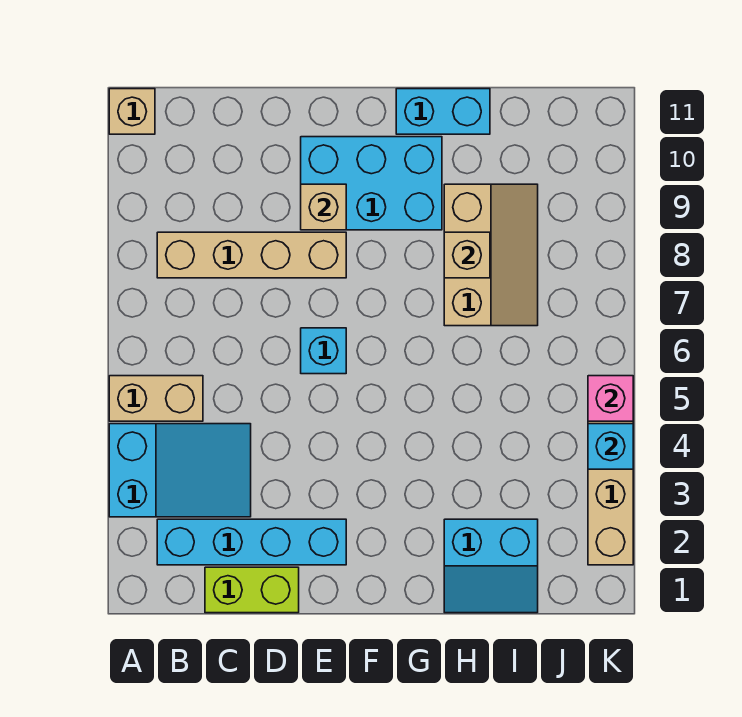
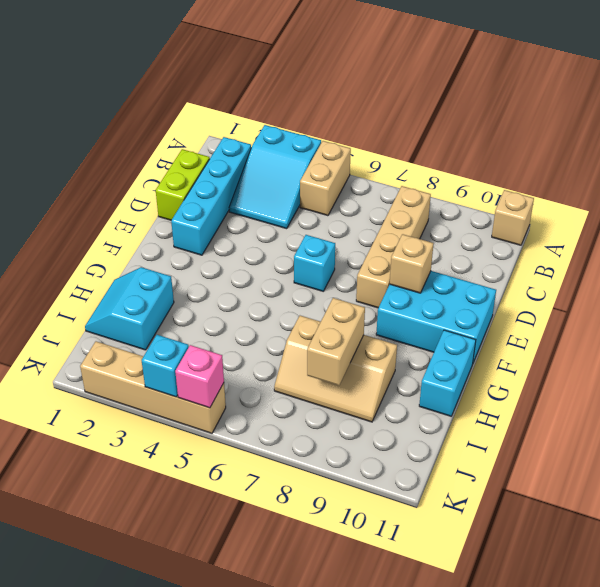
cyan 2x3 brick [301,137,442,230] -> cyan 2x3 brick turned to [376,271,496,363]
tan 1x1 brick [444,232,490,278] -> tan 1x2 brick [307,298,365,385]

